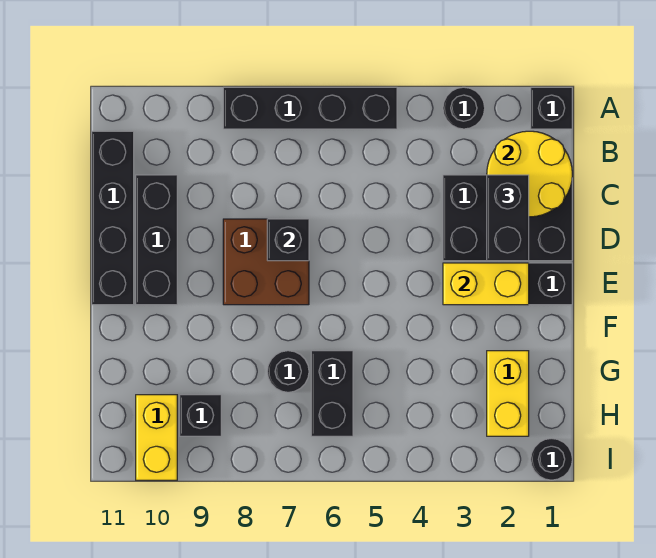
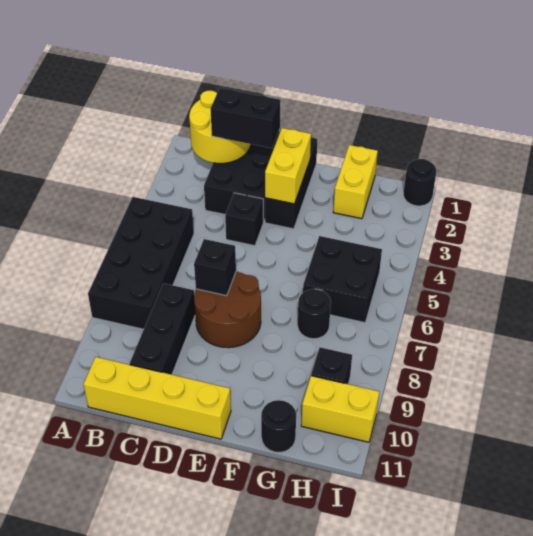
black 1x1 brick [531,87,572,129] -> black 1x1 brick moved to [225,193,263,246]
black 1x1 round brick [443,87,485,129] -> black 1x1 round brick moved to [261,400,296,453]
black 1x4 brick [223,87,397,129] -> black 2x4 brick [88,197,194,329]
black 1x4 brick [92,131,134,305] -> yellow 1x4 brick [83,357,231,439]
black 1x3 brick [136,175,177,305] -> black 1x3 brick turned to [130,283,195,375]
brown 2x2 brick [223,219,309,305] -> brown 2x2 round brick [194,272,261,348]
yellow 1x2 brick [487,351,529,436] -> yellow 1x2 brick turned to [333,145,378,219]
black 1x2 brick [311,351,353,436] -> black 2x2 brick [303,236,382,323]

